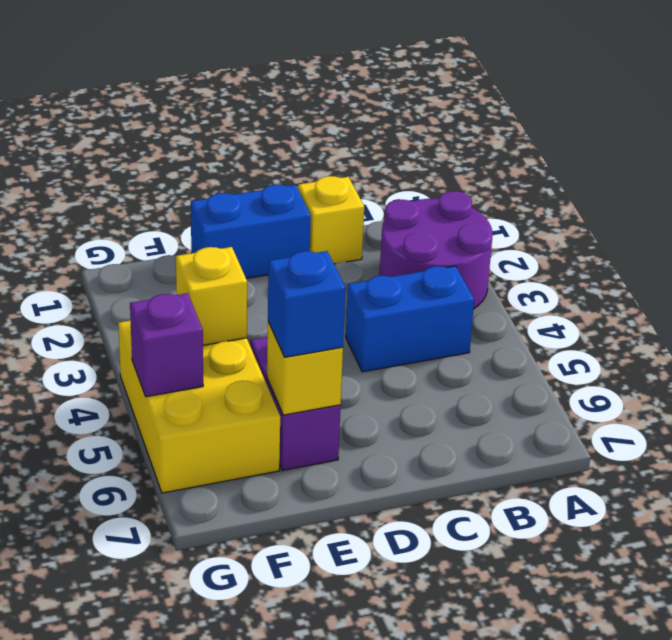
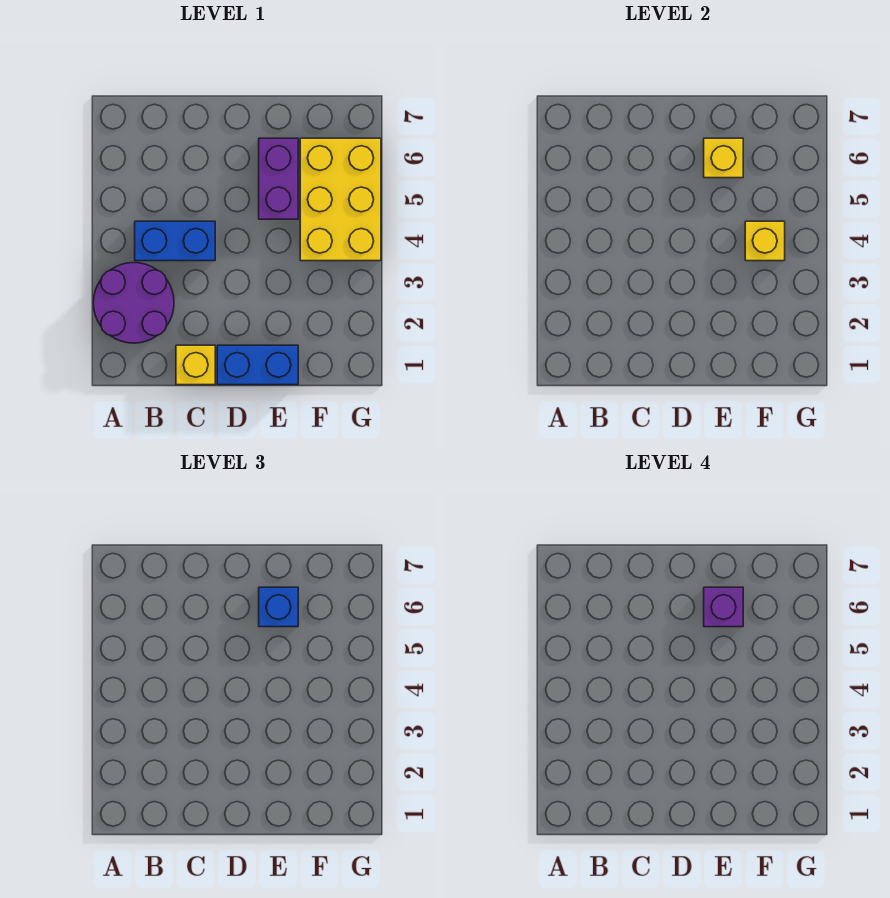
purple 1x1 brick [130,293,203,397] -> purple 1x1 brick moved to [704,587,743,627]

